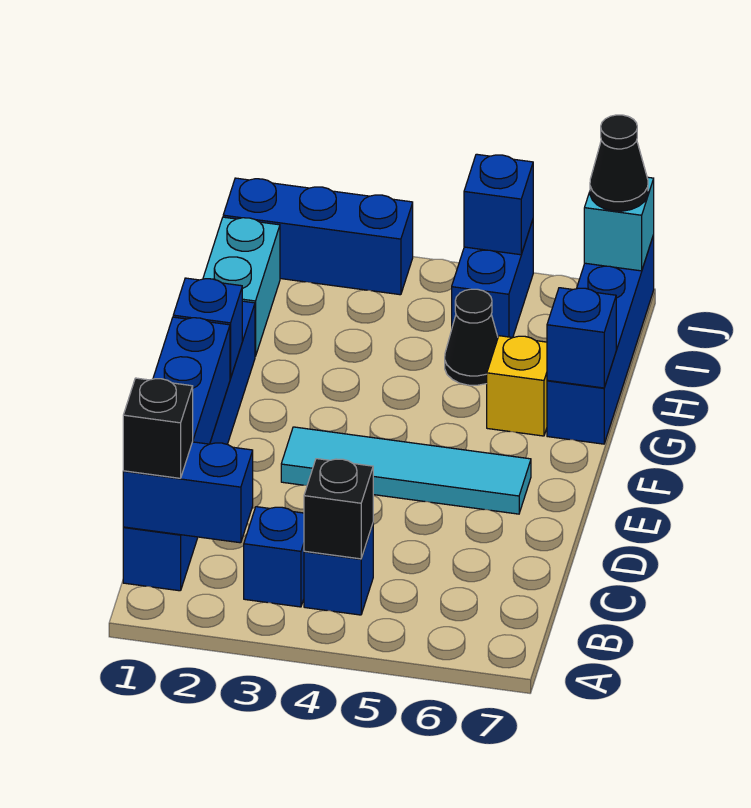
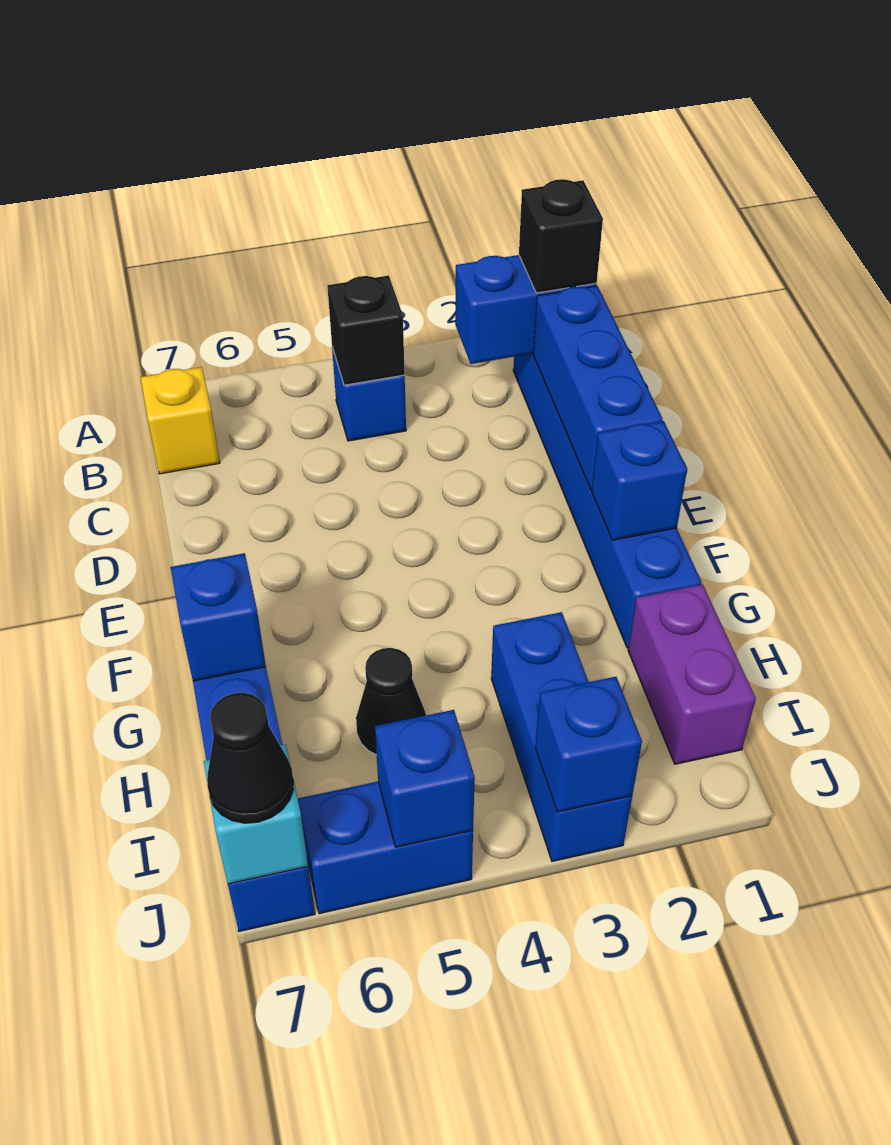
blue 1x1 brick [244,507,304,607] -> blue 1x1 brick moved to [535,677,642,812]
cyan 1x4 tile [281,427,531,514] -> none
yellow 1x1 brick [487,336,547,436] -> yellow 1x1 brick moved to [141,367,220,474]
cyan 1x2 brick [203,217,280,356] -> purple 1x2 brick [628,584,756,764]
blue 1x2 brick [452,220,533,338] -> blue 1x2 brick turned to [298,782,473,914]
blue 1x3 brick [223,178,413,295] -> blue 1x3 brick turned to [491,612,632,861]

